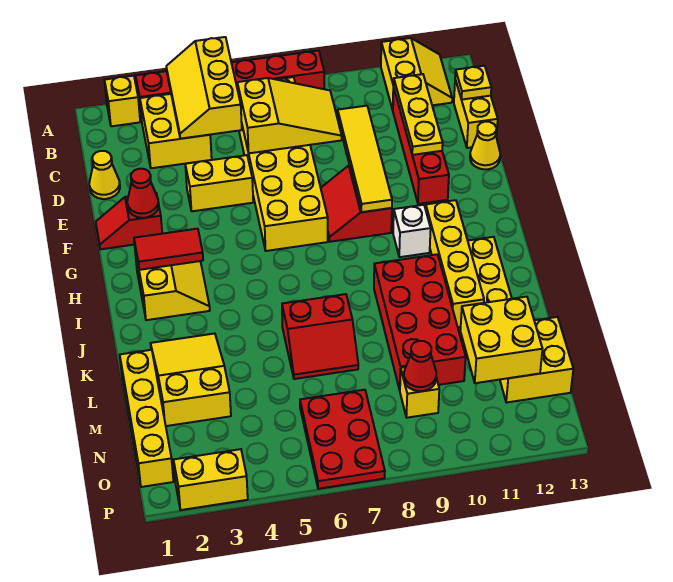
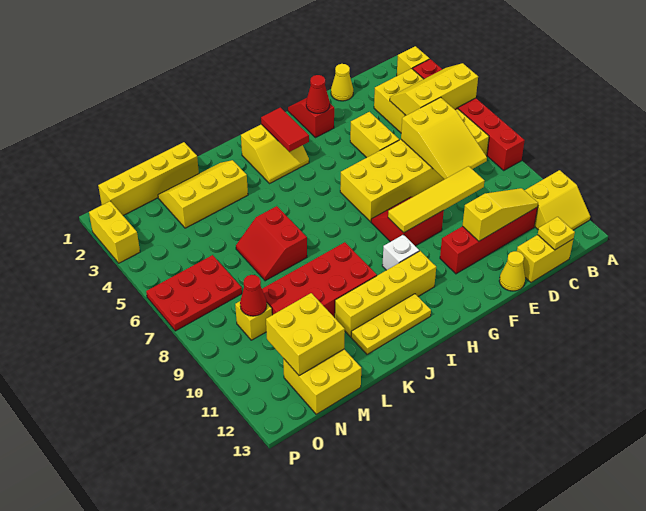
yellow 1x3 plate [393,74,443,155] -> yellow 1x3 slope [462,188,538,241]
yellow 2x3 slope [150,334,231,426] -> yellow 2x3 slope turned to [158,160,248,228]

